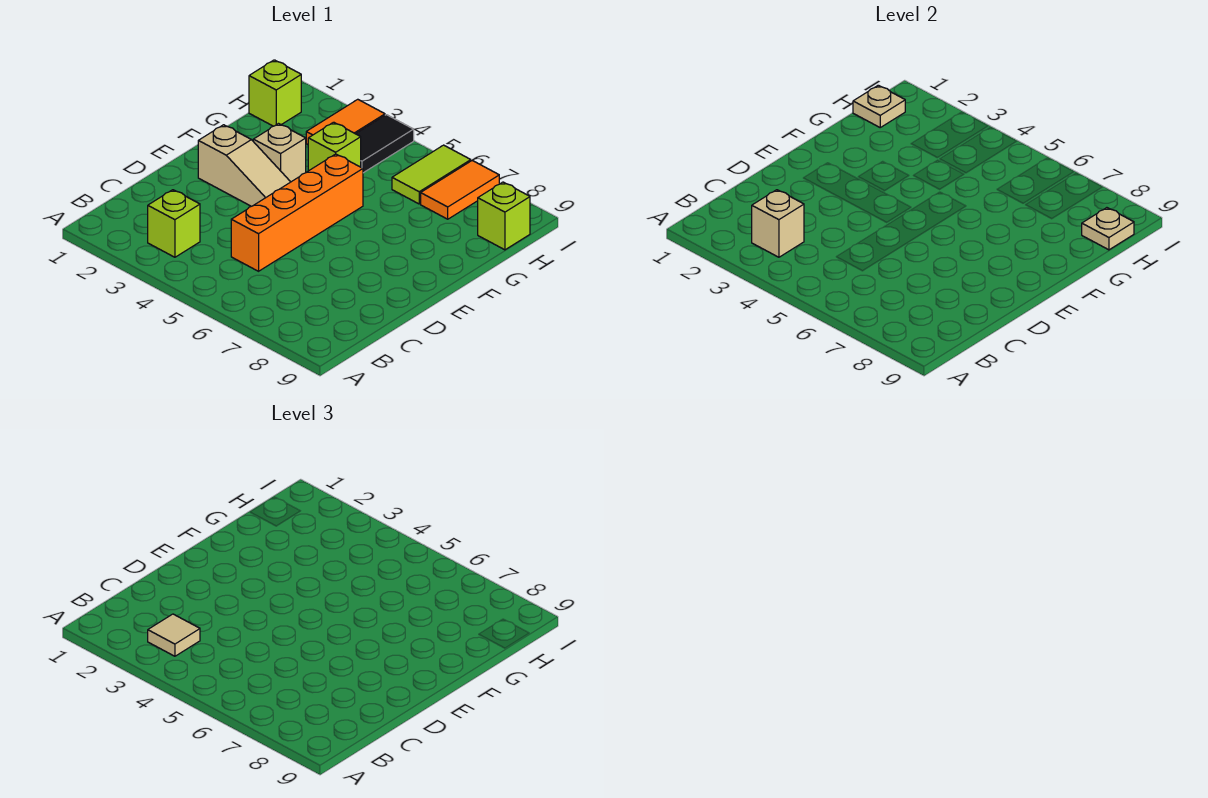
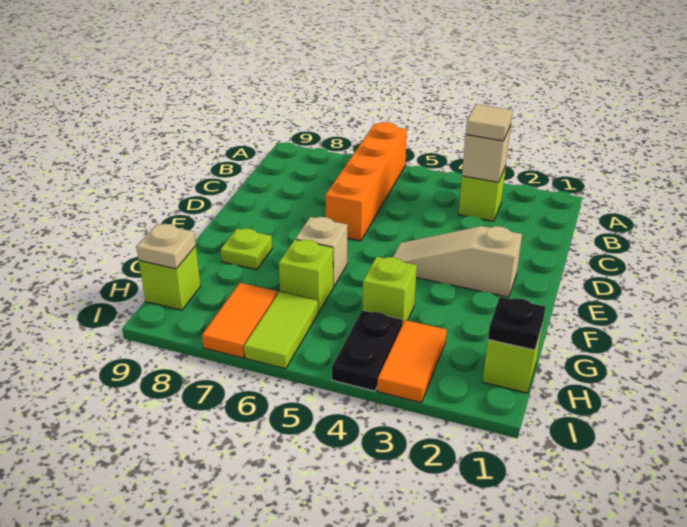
orange 1x4 brick [231,154,363,271] -> orange 1x4 brick moved to [325,122,407,241]
tan 1x1 brick [253,124,306,182] -> tan 1x1 brick moved to [295,217,347,287]
none -> lime 1x1 plate [220,228,272,270]
none -> lime 1x1 brick [279,240,333,312]
tan 1x1 plate [853,85,905,127] -> black 1x1 plate [488,297,545,350]
black 1x2 tile [356,115,414,173] -> black 1x2 plate [332,310,403,391]

